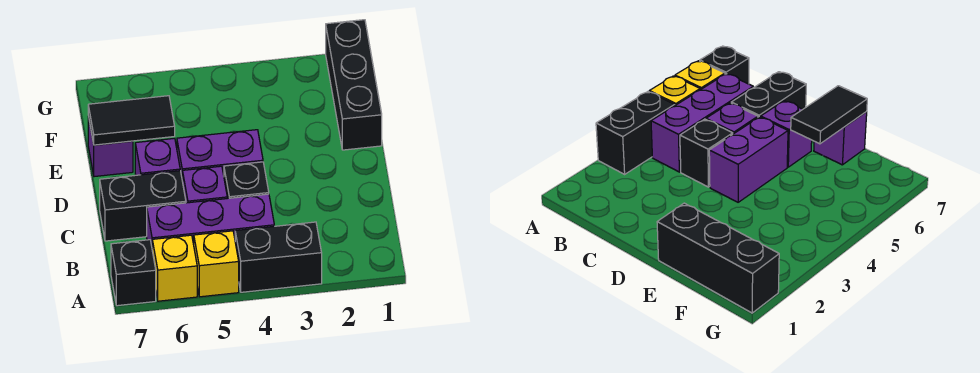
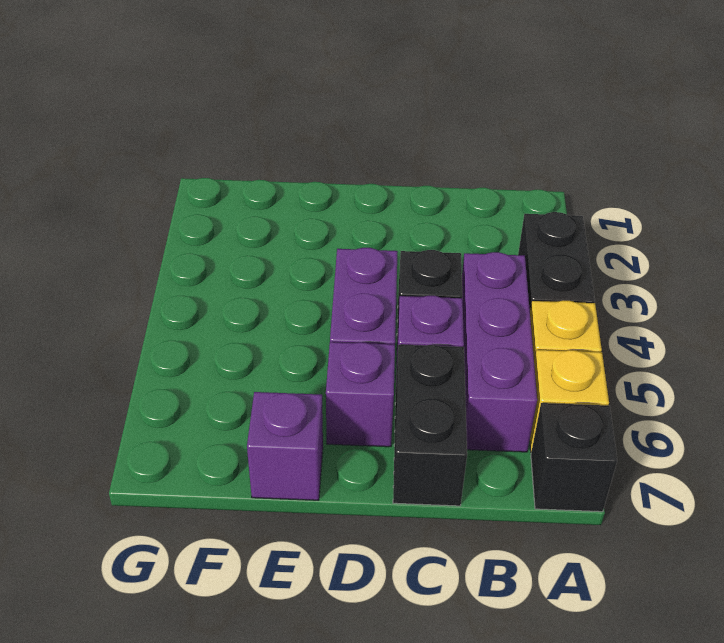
black 1x3 brick [326,20,382,150] -> none
black 1x2 tile [88,96,175,145] -> none

